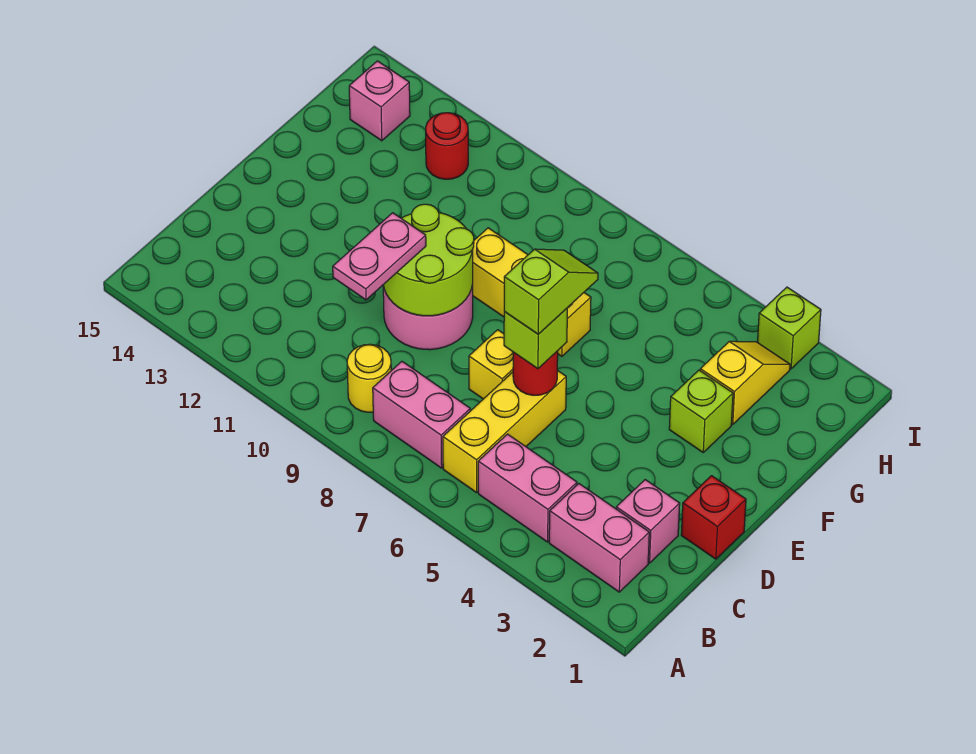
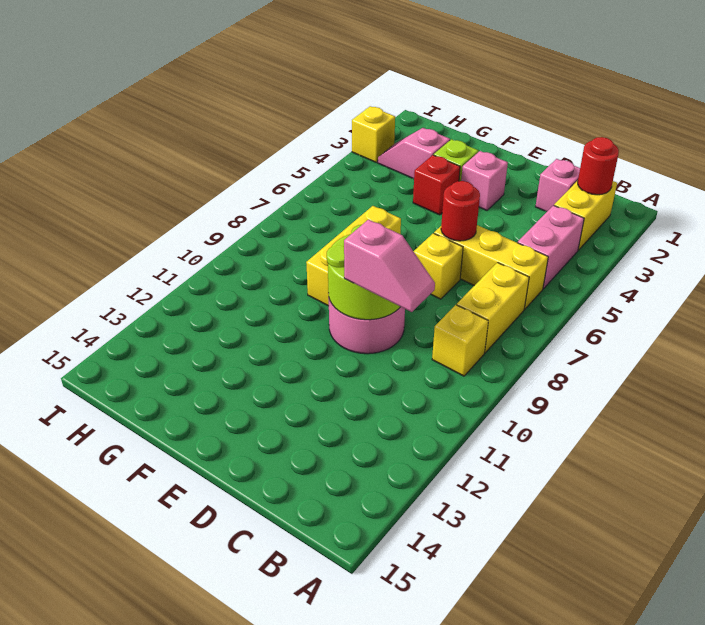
pink 1x2 brick [549,484,649,592] -> yellow 1x2 brick [554,181,617,250]
pink 1x2 brick [373,362,470,468] -> yellow 1x2 brick [457,263,529,353]
yellow 1x1 round brick [347,344,391,412] -> yellow 1x1 brick [432,305,488,376]
pink 1x2 plate [333,213,426,300] -> pink 1x2 slope [344,220,435,312]
red 1x1 brick [681,476,746,559] -> red 1x1 brick moved to [413,155,460,215]
lime 1x1 brick [504,309,567,369] -> none
lime 1x2 slope [504,249,598,334] -> none
yellow 1x2 slope [700,341,790,424] -> pink 1x2 slope [378,128,450,179]
red 1x1 round brick [426,113,468,179] -> red 1x1 round brick moved to [578,137,619,195]
pink 1x1 brick [349,61,410,141] -> pink 1x1 brick moved to [461,151,508,210]
lime 1x1 brick [758,287,821,369] -> yellow 1x1 brick [352,106,395,163]

